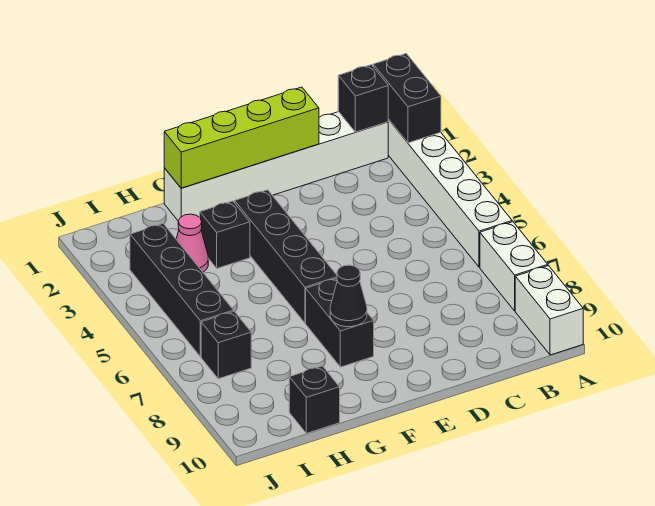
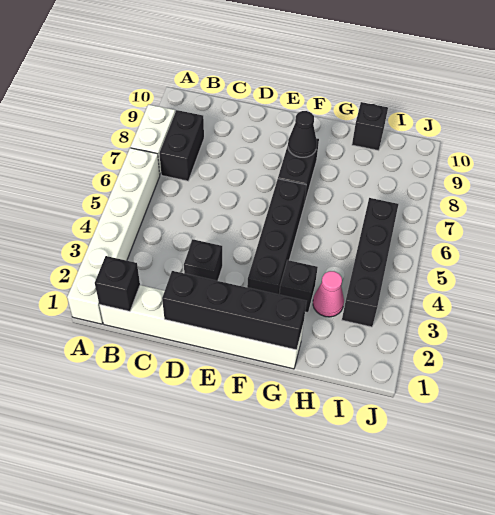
black 1x2 brick [373,54,441,143] -> black 1x2 brick moved to [159,110,204,181]
white 1x2 brick [515,266,583,355] -> none
lime 1x4 brick [164,87,319,188] -> black 1x4 brick [162,271,306,350]
black 1x1 brick [201,311,251,379] -> black 1x1 brick moved to [184,240,222,281]

